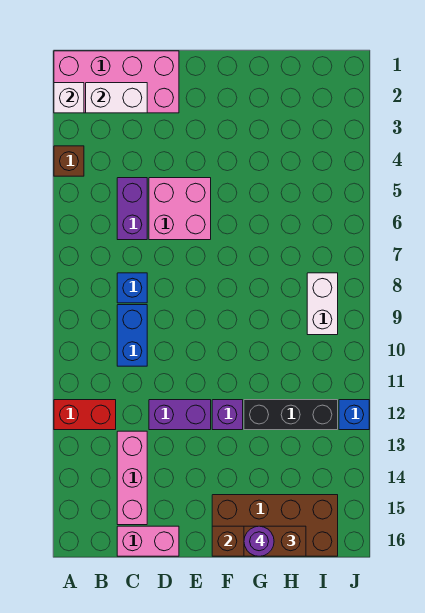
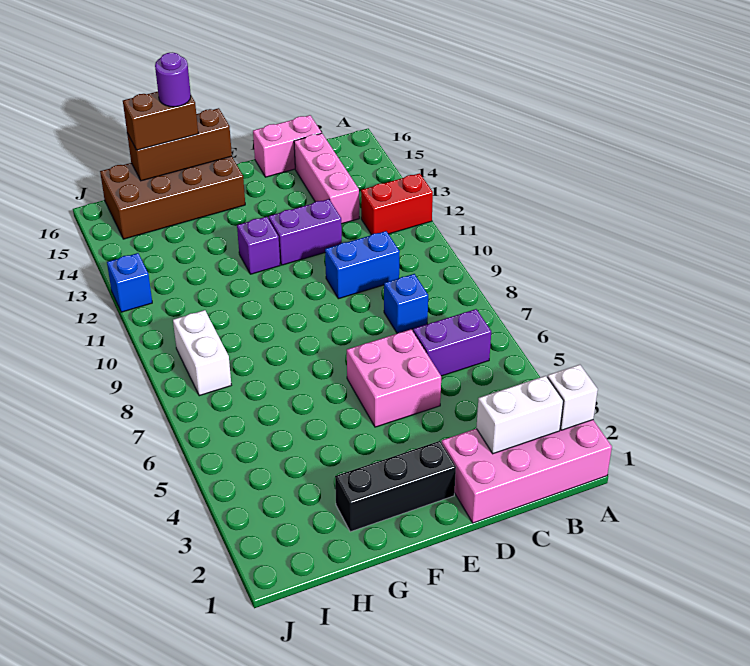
brown 1x1 brick [54,146,84,176] -> none
purple 1x2 brick [117,178,147,240] -> purple 1x2 brick turned to [413,309,491,376]
blue 1x2 brick [117,305,147,366] -> blue 1x2 brick turned to [325,231,400,299]
black 1x3 brick [244,400,338,430] -> black 1x3 brick moved to [335,441,456,532]

